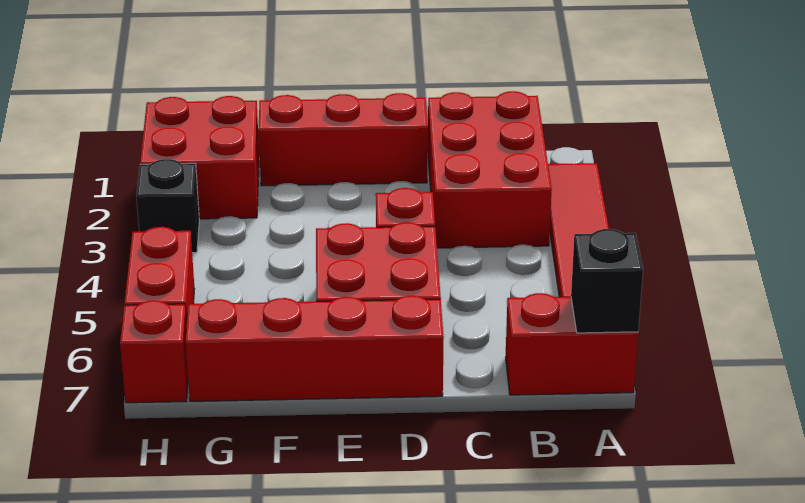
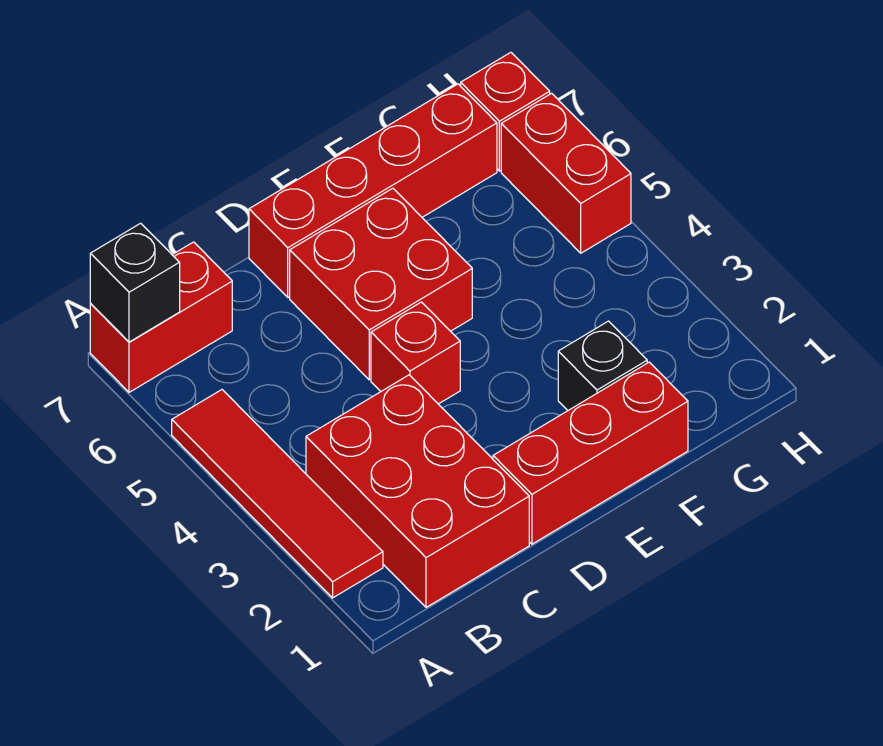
red 2x2 brick [140,96,259,219] -> none
black 1x1 brick [136,159,199,253] -> black 1x1 brick moved to [558,321,647,410]

